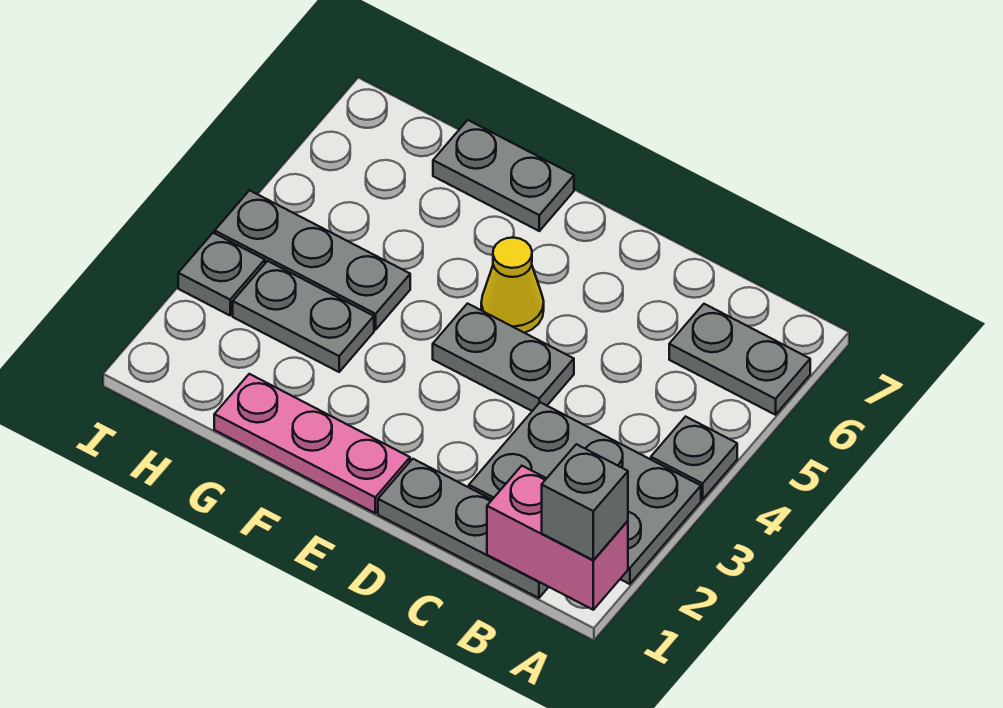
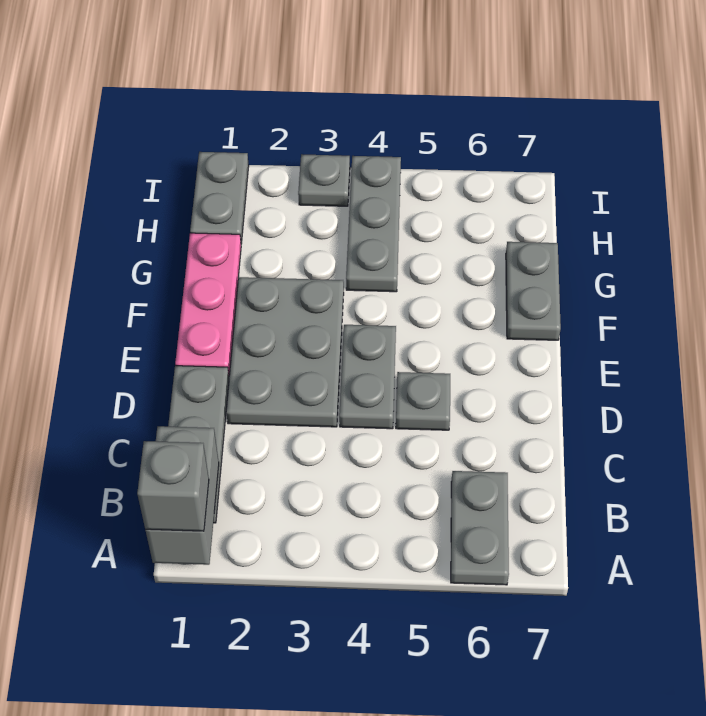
pink 1x2 brick [487,466,628,610] -> grey 1x2 brick [145,426,219,565]
grey 2x3 plate [469,402,701,584] -> grey 2x3 plate moved to [226,277,344,427]
grey 1x1 plate [651,417,737,499] -> grey 1x1 plate moved to [396,372,450,430]
yellow 1x1 cone [481,238,544,333] -> none
grey 1x2 plate [233,261,374,372] -> grey 1x2 plate moved to [190,152,249,244]

